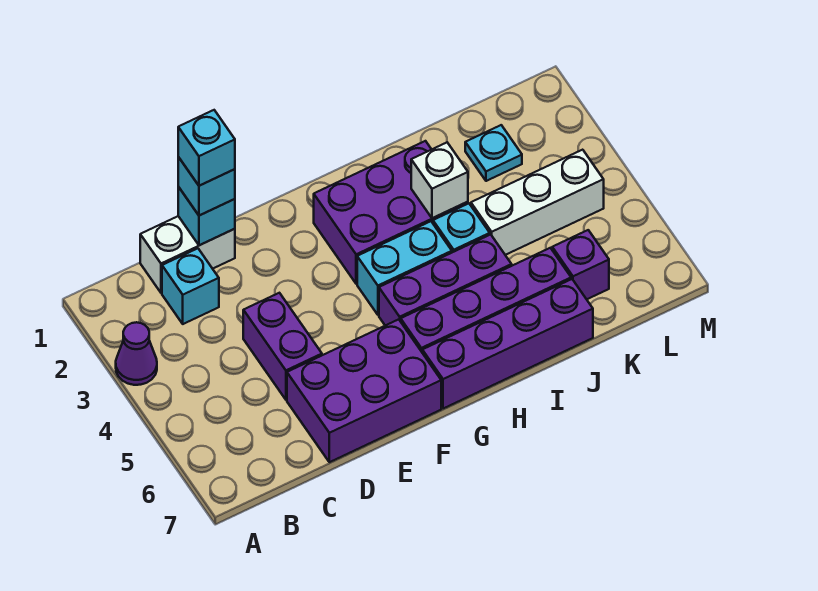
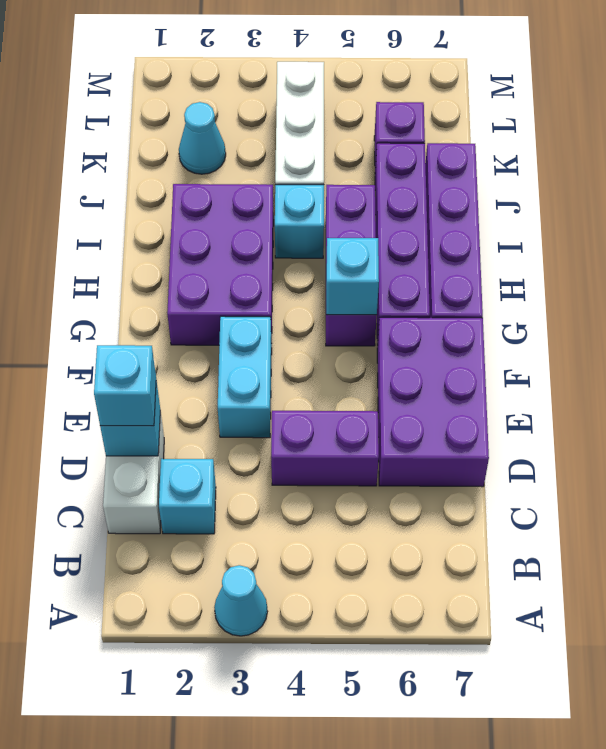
purple 1x1 cone [116,322,157,385] -> cyan 1x1 cone [214,565,267,636]
cyan 1x1 brick [178,110,235,186] -> cyan 1x1 brick moved to [326,238,379,315]
cyan 1x2 brick [357,221,452,315] -> cyan 1x2 brick moved to [218,316,272,438]
white 1x1 brick [411,143,468,218] -> none
cyan 1x1 plate [465,125,522,181] -> cyan 1x1 cone [179,102,226,174]

